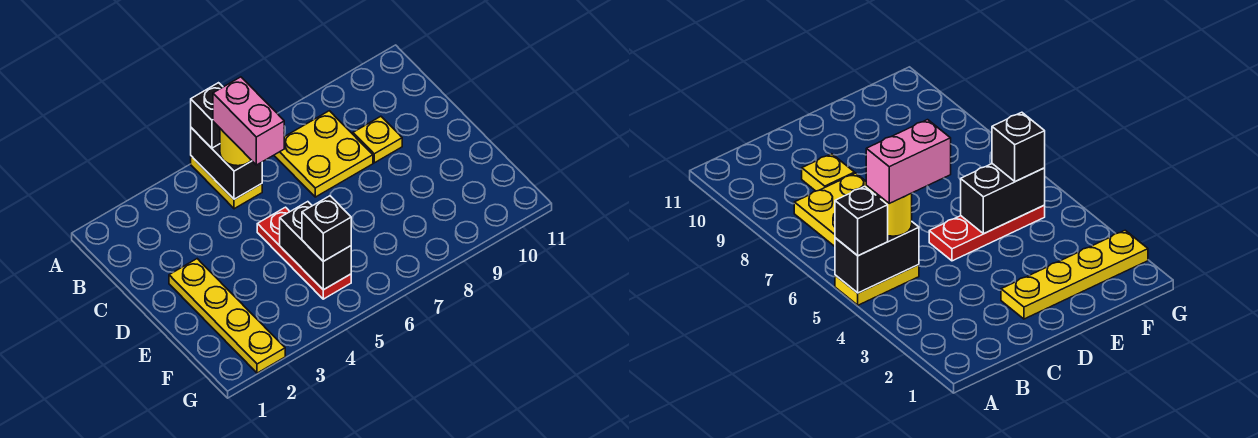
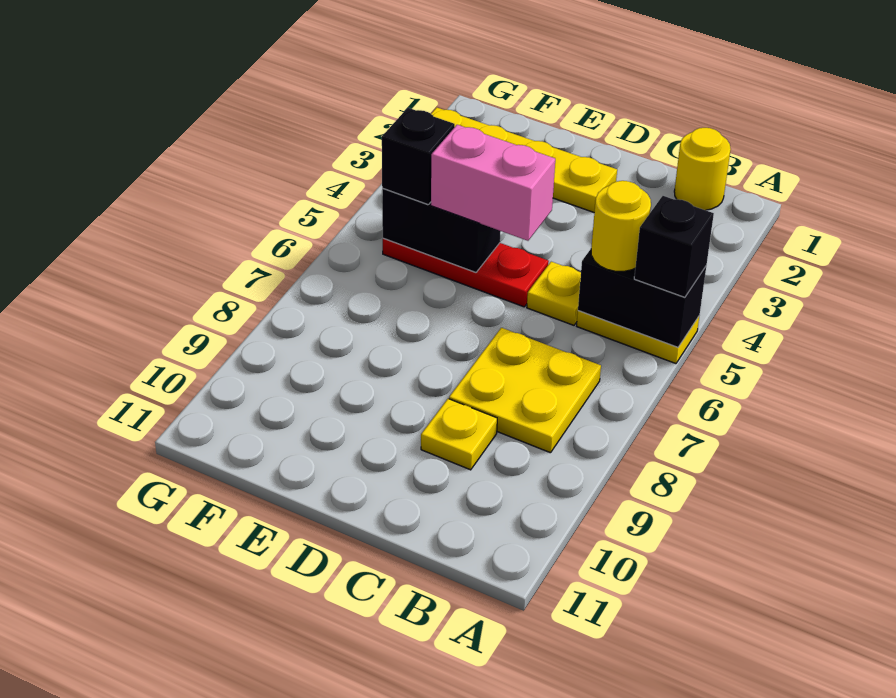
none -> yellow 1x1 round brick [674,128,731,210]
pink 1x2 brick [213,77,284,165] -> pink 1x2 brick moved to [431,125,555,241]
none -> yellow 1x1 plate [527,262,581,325]

